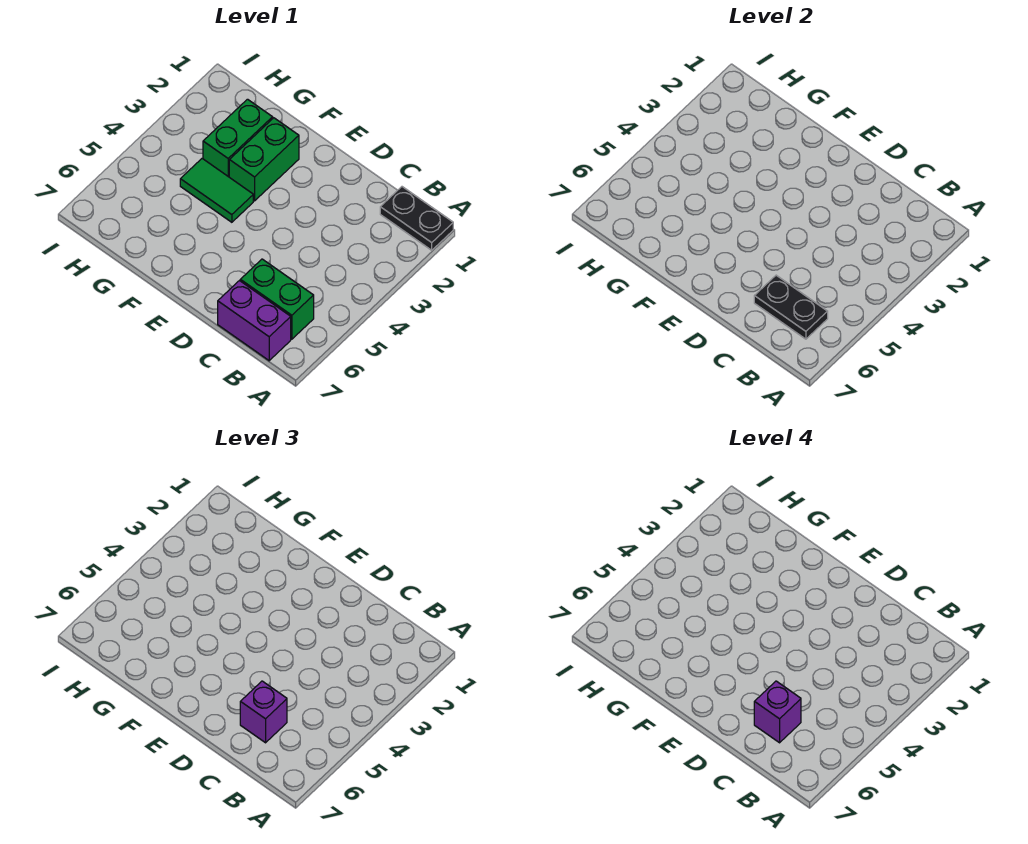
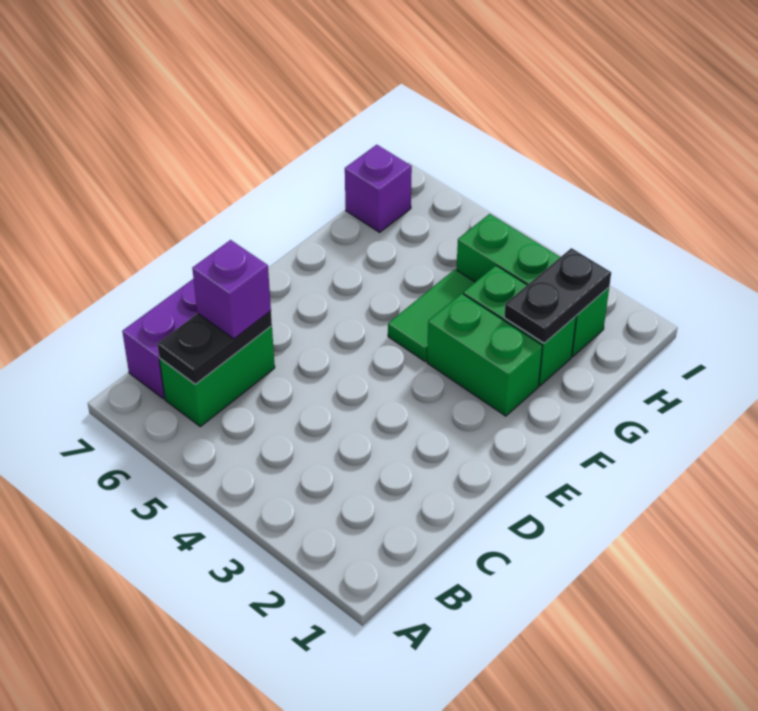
black 1x2 plate [380,187,453,250] -> black 1x2 plate moved to [504,248,611,343]
purple 1x1 brick [754,681,801,743] -> purple 1x1 brick moved to [345,145,412,232]
none -> green 1x3 brick [456,214,609,357]

